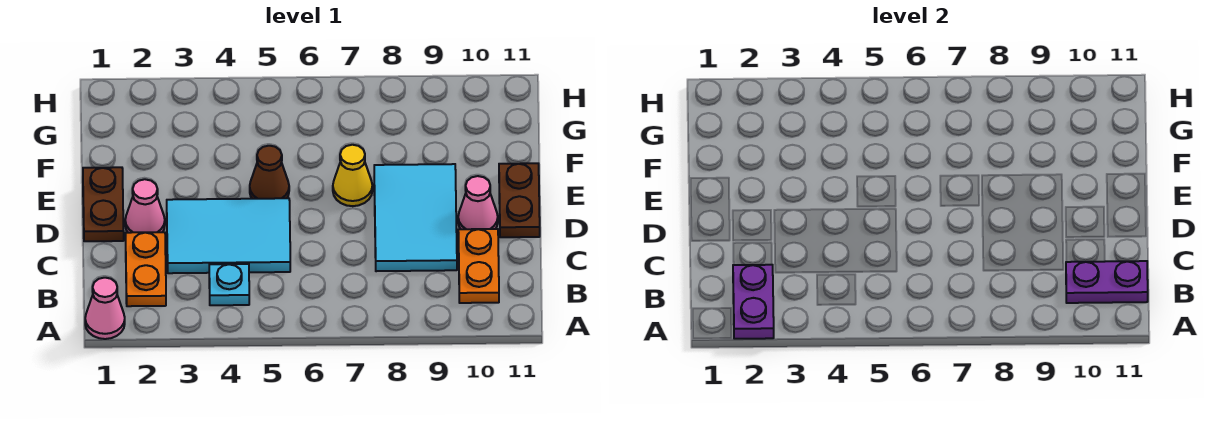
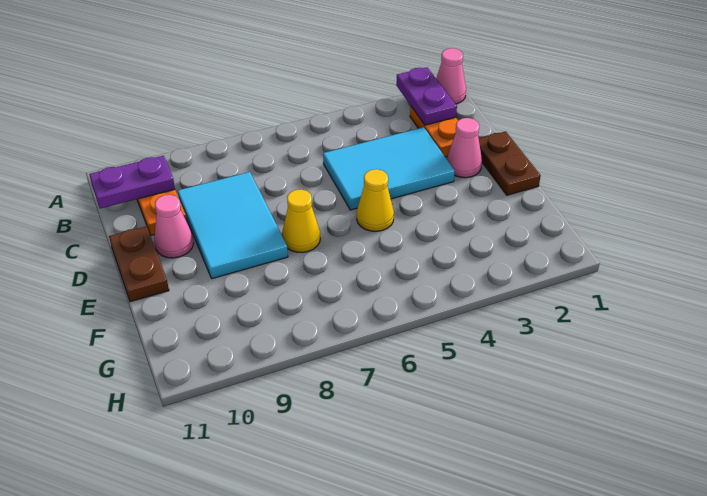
cyan 1x1 plate [209,264,249,305] -> none
brown 1x1 cone [250,146,289,199] -> yellow 1x1 cone [357,169,394,231]

